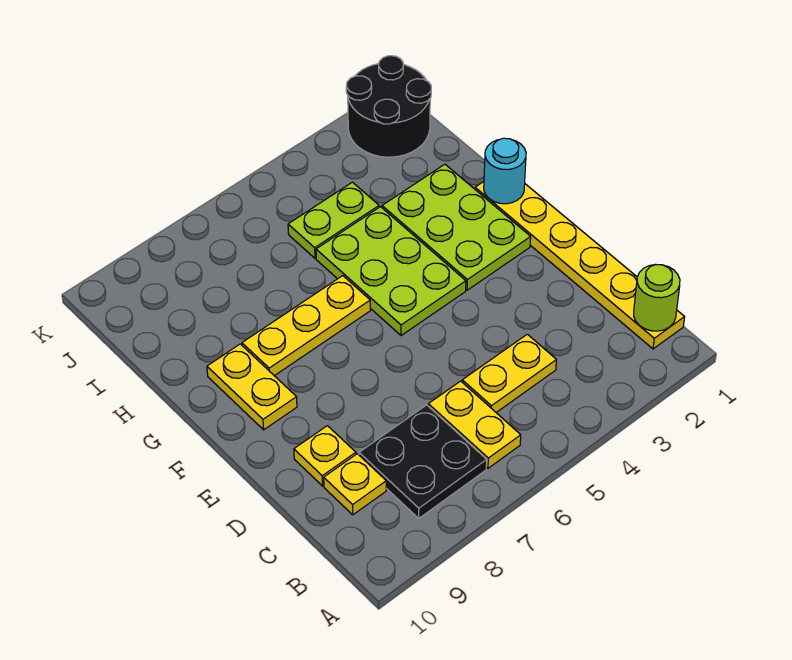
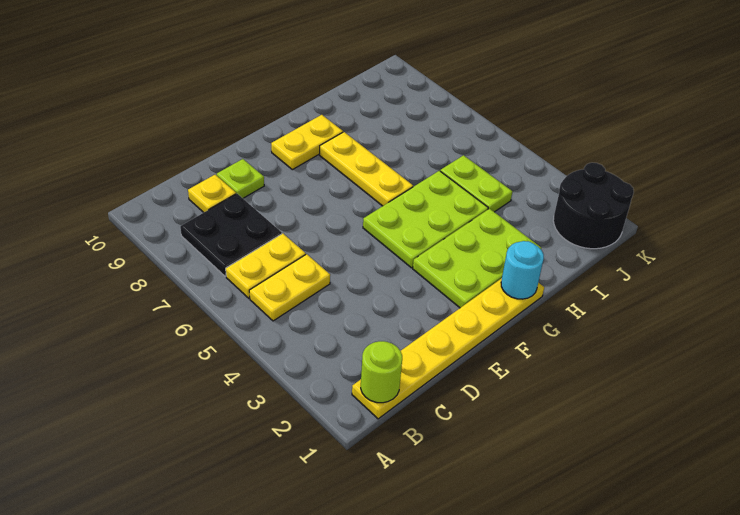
yellow 1x2 plate [462,334,556,412] -> yellow 1x2 plate turned to [249,254,330,321]
yellow 1x1 plate [294,426,356,486] -> lime 1x1 plate [217,159,264,198]

